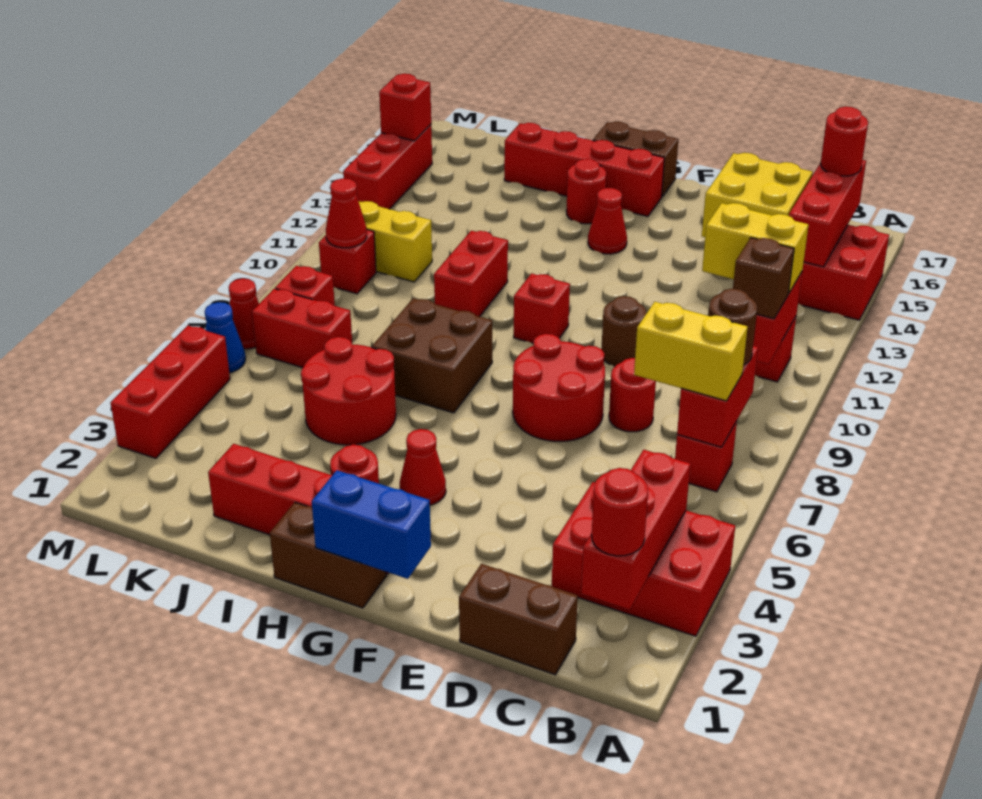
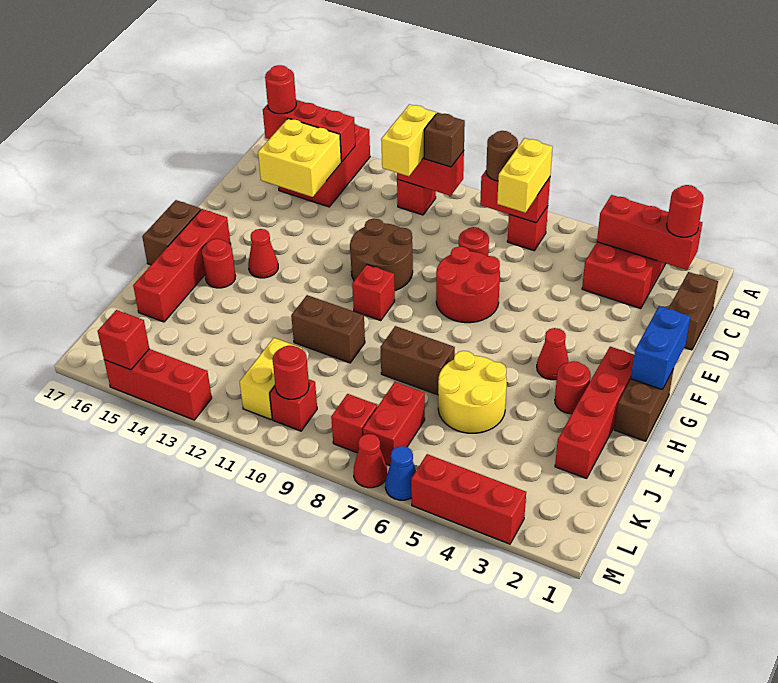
brown 1x1 round brick [602,296,646,366] -> brown 2x2 round brick [350,219,413,291]
brown 2x2 brick [372,298,492,413] -> brown 1x2 brick [380,326,455,395]
red 2x2 round brick [301,337,396,445] -> yellow 2x2 round brick [438,351,507,433]
red 1x2 brick [434,231,508,317] -> brown 1x2 brick [291,295,365,363]
red 1x1 cone [326,178,367,248] -> red 1x1 round brick [273,345,309,399]

